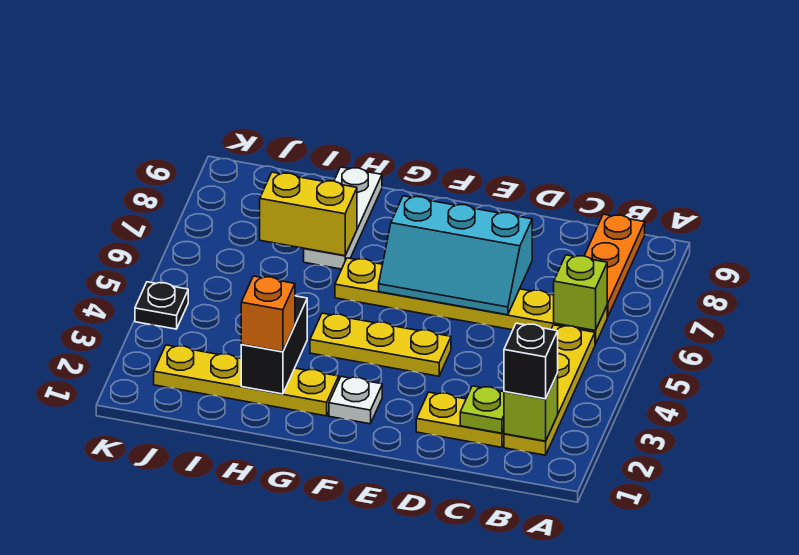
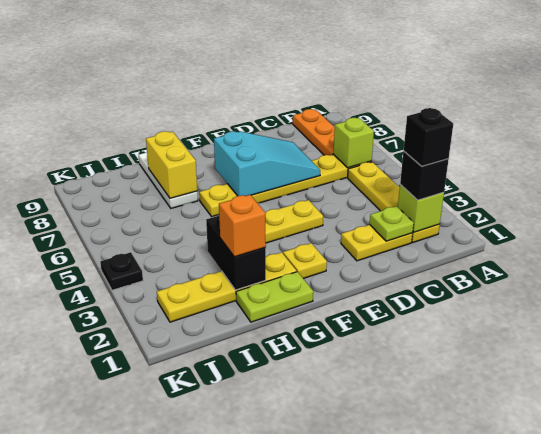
none -> black 1x1 brick [404,108,453,166]
cyan 2x3 slope [379,196,532,315] -> cyan 2x3 slope turned to [214,131,320,196]
white 1x1 plate [329,377,382,424] -> yellow 1x1 plate [283,243,327,279]
none -> lime 1x2 plate [236,272,313,322]
yellow 1x2 brick [260,172,357,256] -> yellow 1x2 brick turned to [146,131,197,198]

